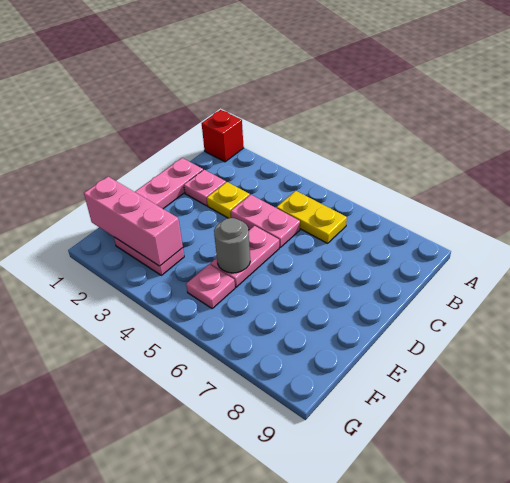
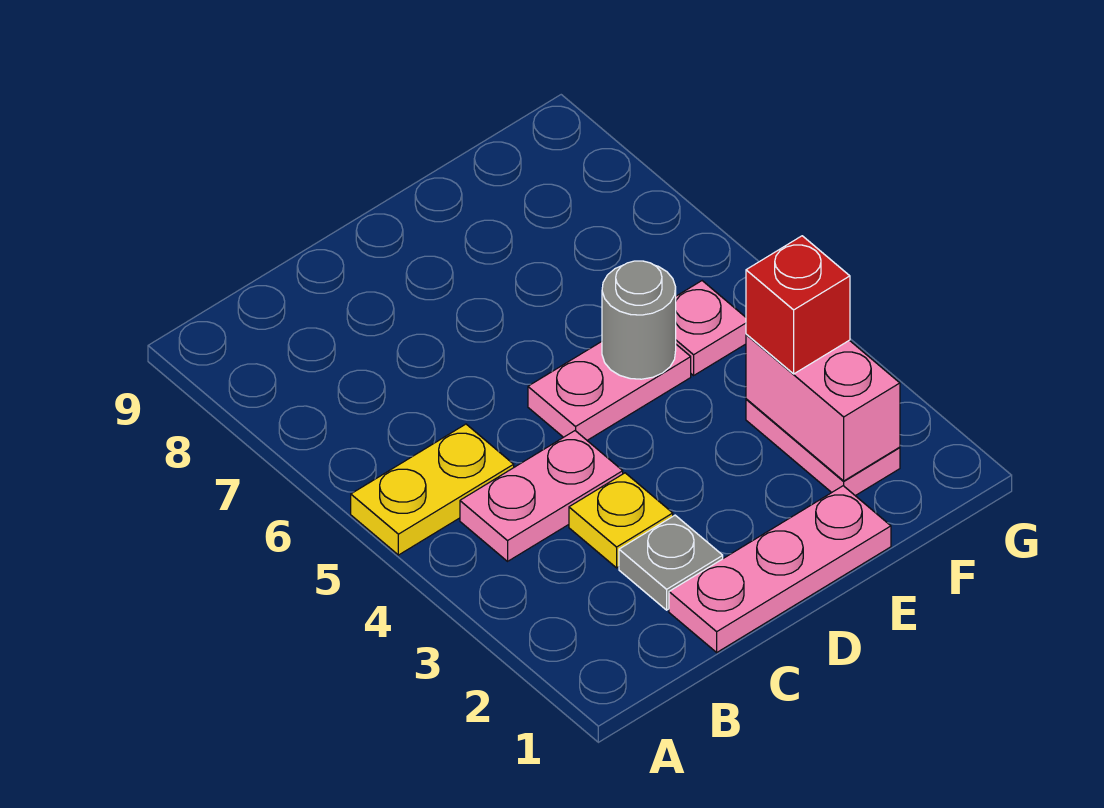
red 1x1 brick [202,110,244,162] -> red 1x1 brick moved to [746,236,850,374]
yellow 1x2 plate [277,191,347,243] -> yellow 1x2 plate turned to [351,424,514,555]
pink 1x1 plate [184,170,226,206] -> grey 1x1 plate [619,515,723,610]
pink 1x2 plate [231,195,300,247] -> pink 1x2 plate turned to [460,431,623,561]
pink 1x3 brick [84,177,183,266] -> pink 1x2 brick [746,334,900,481]

